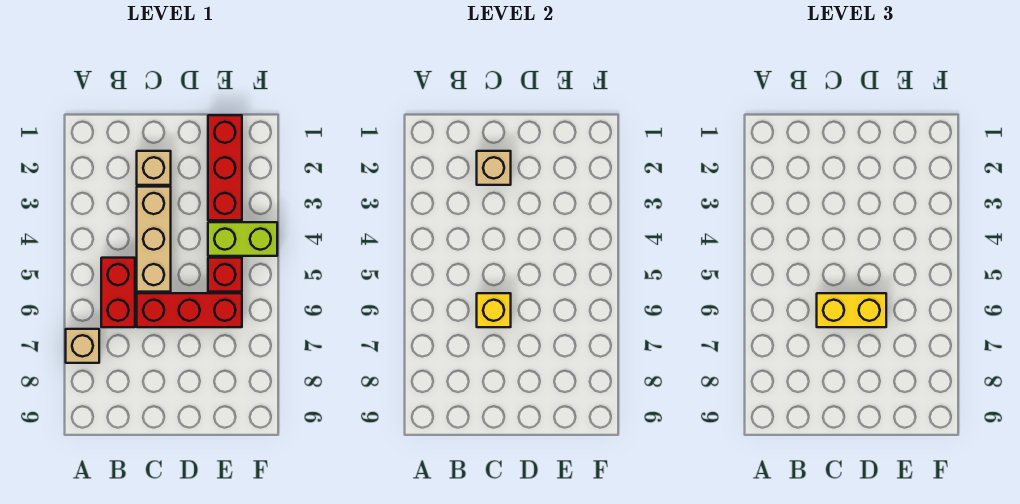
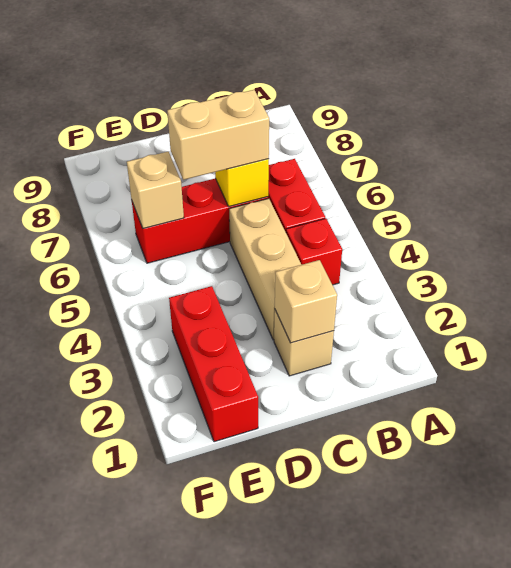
tan 1x1 brick [66,329,99,363] -> tan 1x1 brick moved to [127,152,184,228]
yellow 1x2 brick [817,293,886,327] -> tan 1x2 brick [167,90,269,180]
lime 1x2 brick [208,222,277,256] -> none
red 1x1 brick [208,258,242,292] -> red 1x1 brick moved to [286,219,342,285]

